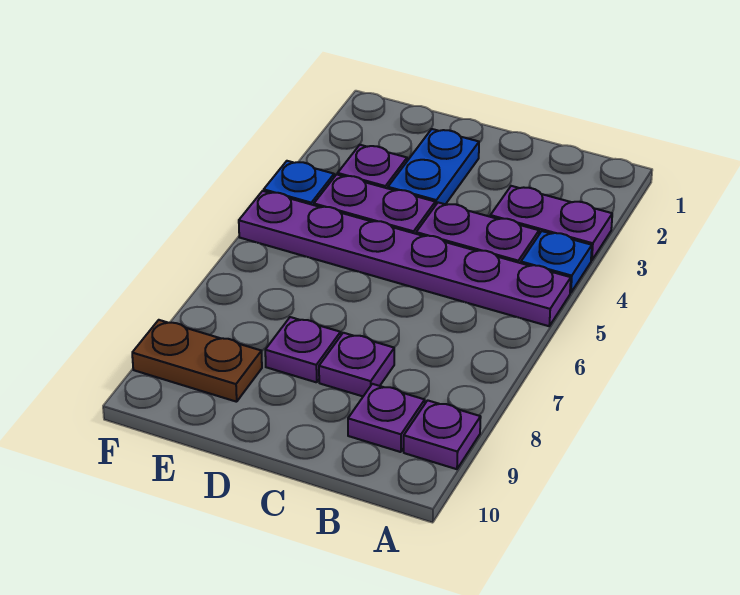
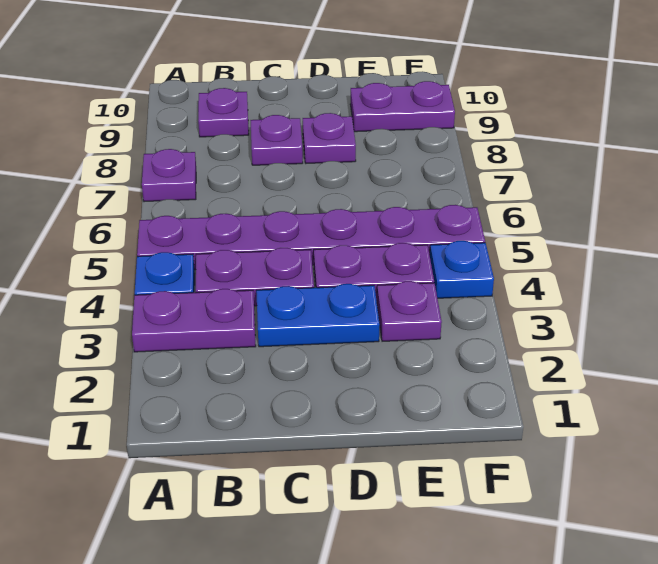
purple 1x1 plate [404,400,481,469] -> purple 1x1 plate moved to [142,149,196,202]
blue 1x2 plate [388,129,479,205] -> blue 1x2 plate turned to [256,284,380,347]
brown 1x2 plate [132,320,262,402] -> purple 1x2 plate [350,81,455,132]

